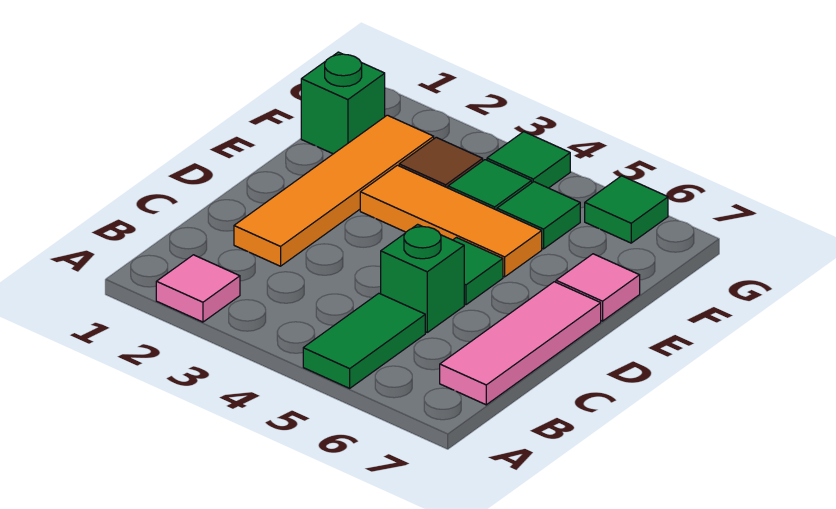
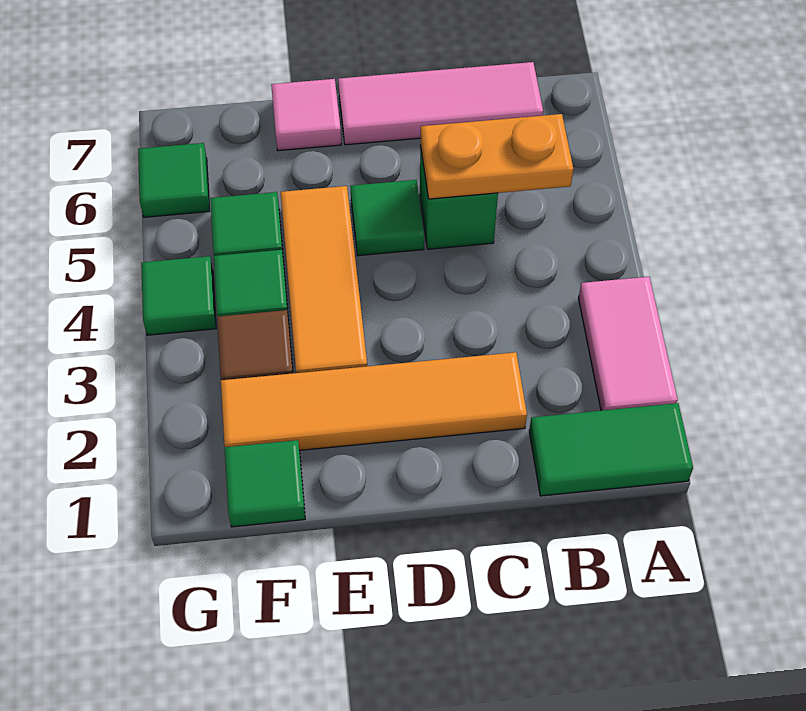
pink 1x1 tile [156,255,240,322] -> pink 1x2 tile [579,277,678,411]
green 1x2 tile [303,293,425,388] -> green 1x2 tile moved to [529,403,693,496]
none -> orange 1x2 plate [420,114,573,199]
green 1x1 brick [301,52,385,154] -> green 1x1 tile [225,440,305,527]

